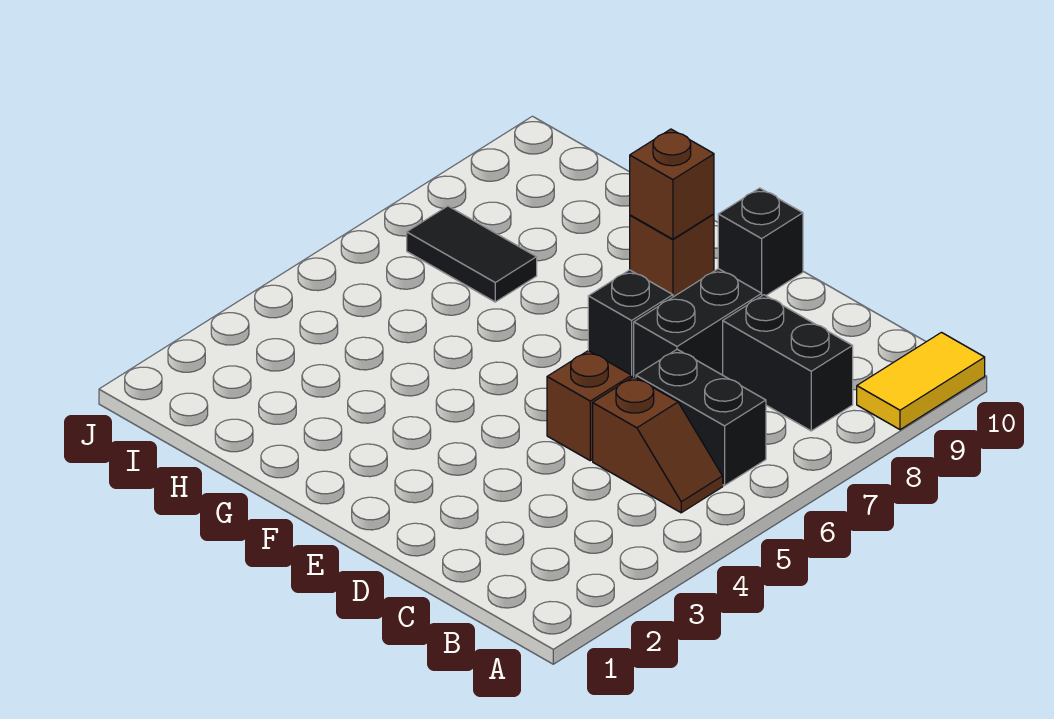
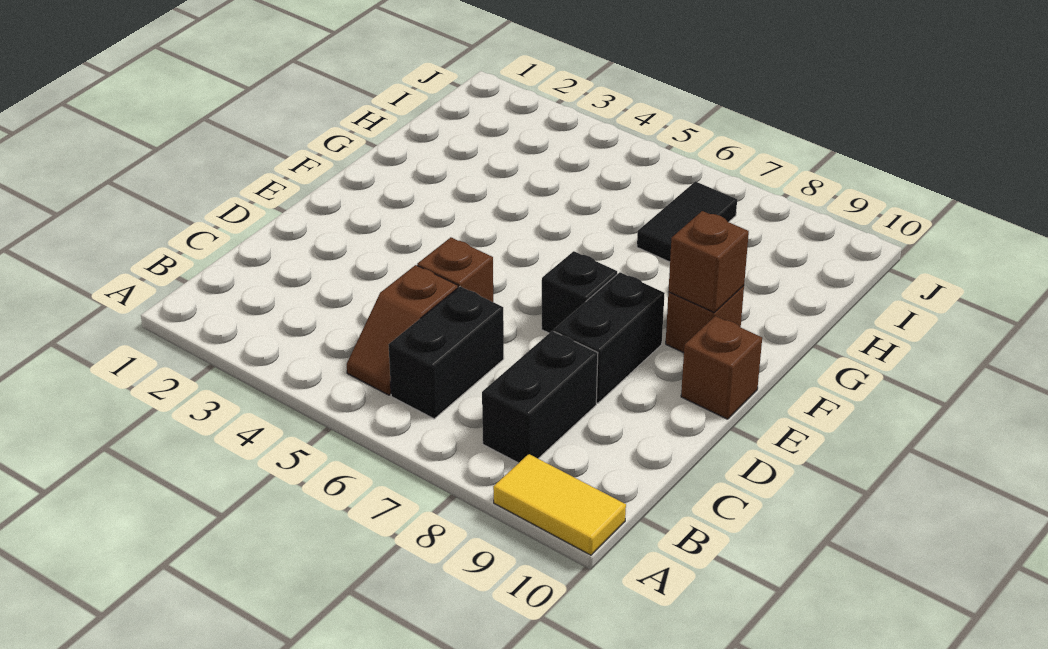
black 1x2 brick [634,269,762,377] -> black 1x2 brick turned to [554,272,665,403]
black 1x1 brick [718,188,803,296] -> brown 1x1 brick [681,316,762,419]

